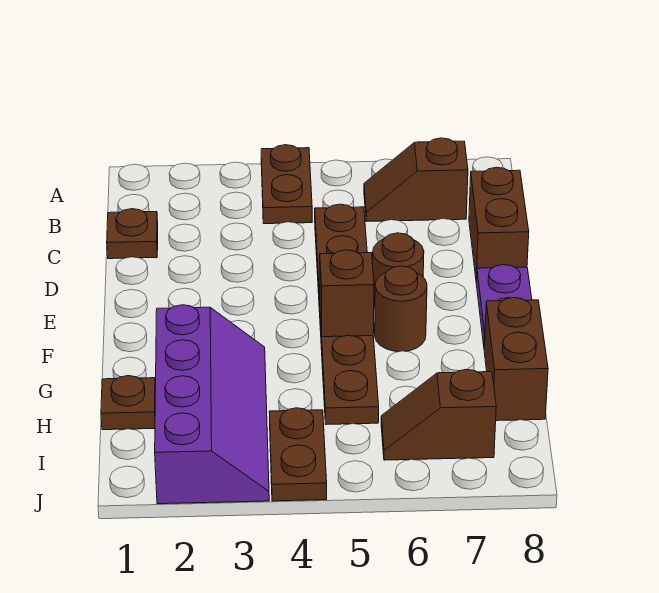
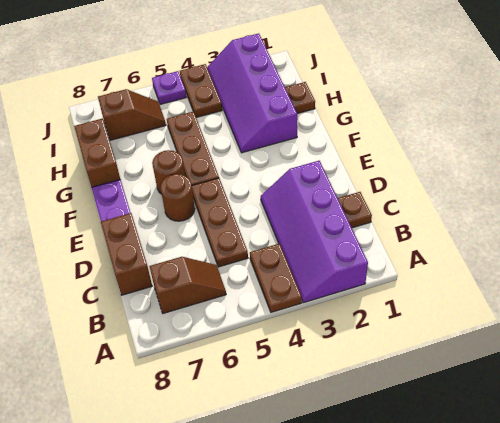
none -> purple 2x4 slope [261,161,368,303]
brown 1x1 brick [320,250,374,337] -> none
none -> purple 1x1 plate [152,71,186,104]

